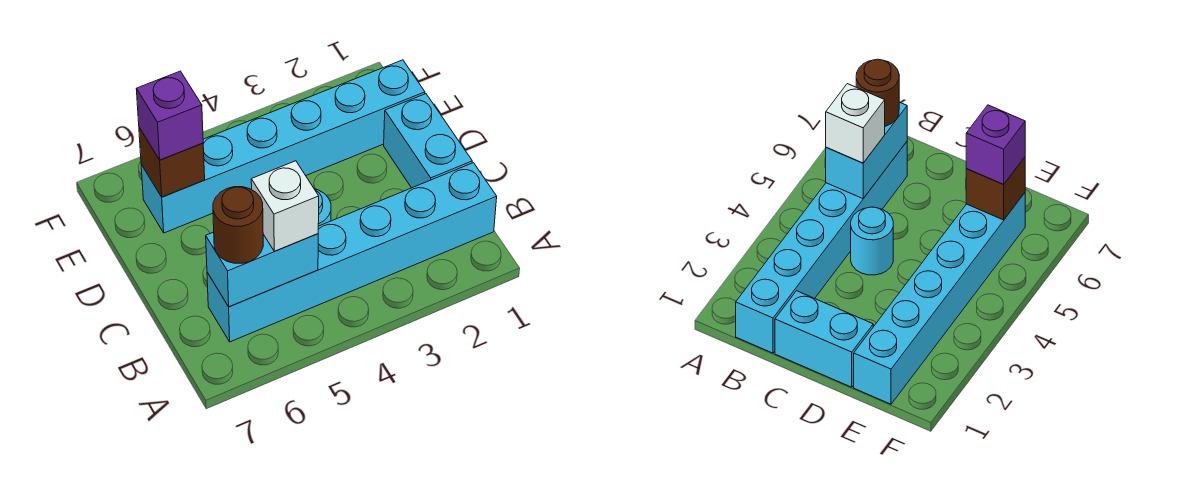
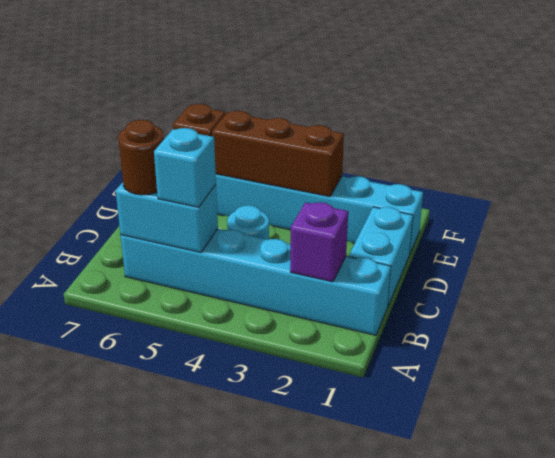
white 1x1 brick [251,161,319,251] -> cyan 1x1 brick [154,128,216,207]
none -> brown 1x3 brick [212,111,344,197]
purple 1x1 brick [136,71,203,160] -> purple 1x1 brick moved to [290,202,348,282]

